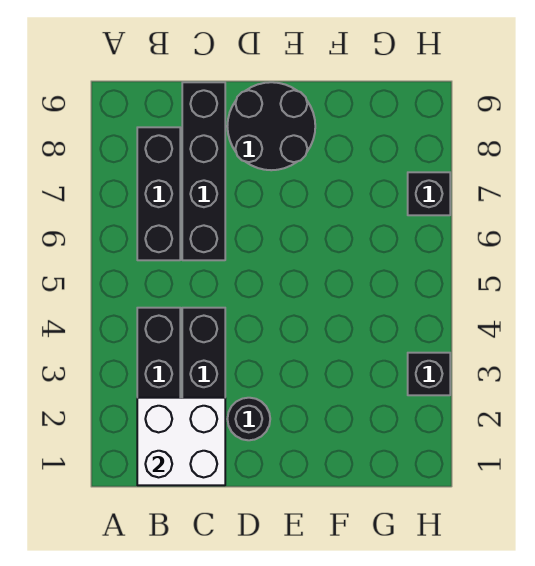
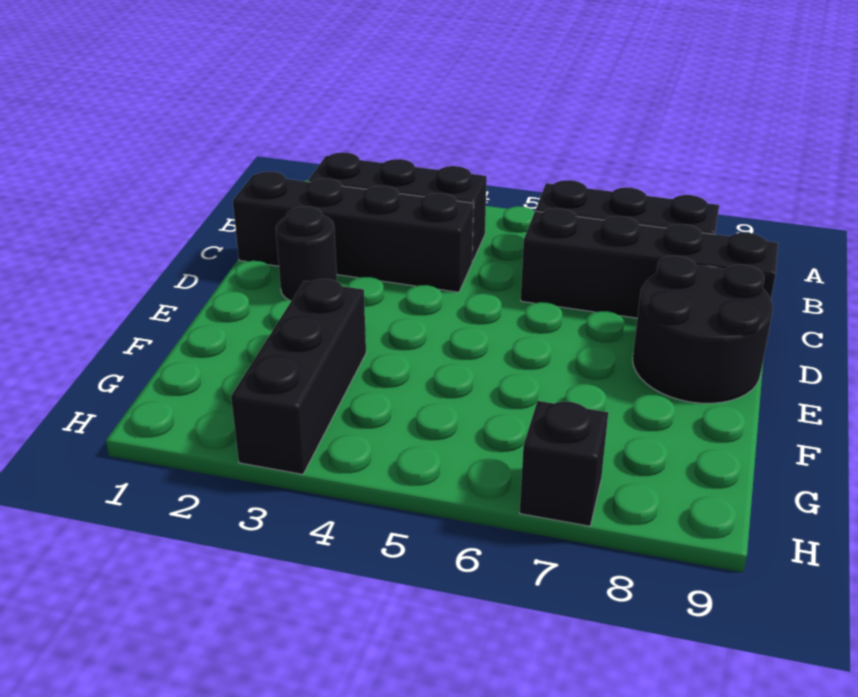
white 2x2 brick [137,398,225,485] -> none
black 1x1 brick [408,353,450,395] -> black 1x3 brick [231,279,366,474]

